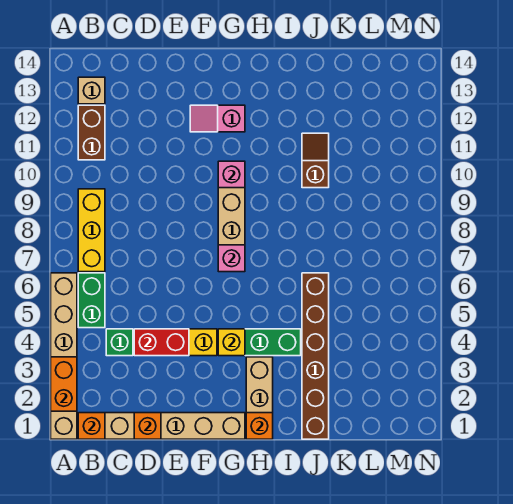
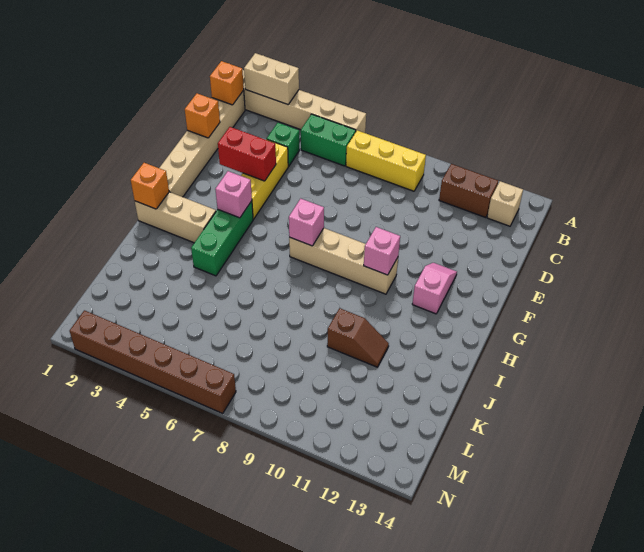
orange 1x2 brick [51,357,77,411] -> tan 1x2 brick [244,53,299,105]
red 1x2 brick [134,329,189,356] -> red 1x2 brick turned to [218,127,276,181]
yellow 1x1 brick [218,329,245,356] -> pink 1x1 brick [215,171,252,218]
brown 1x6 brick [302,273,329,439] -> brown 1x6 brick moved to [70,310,236,413]

